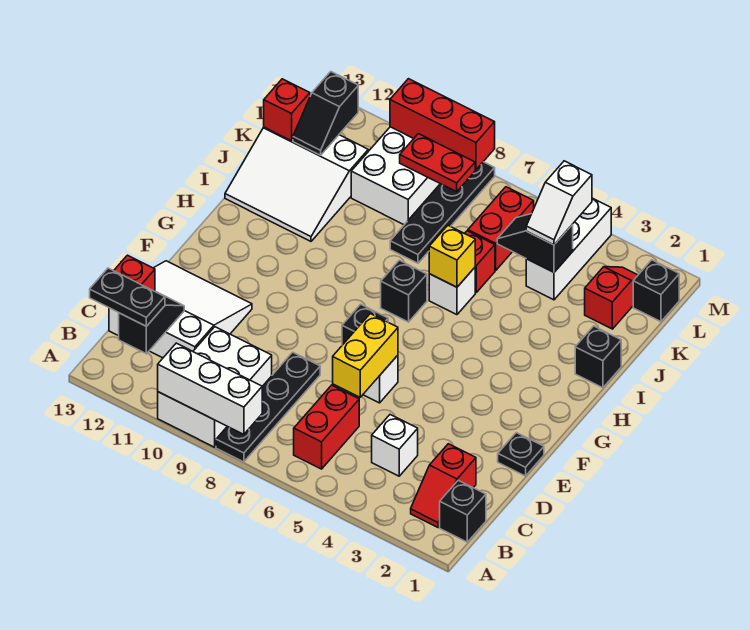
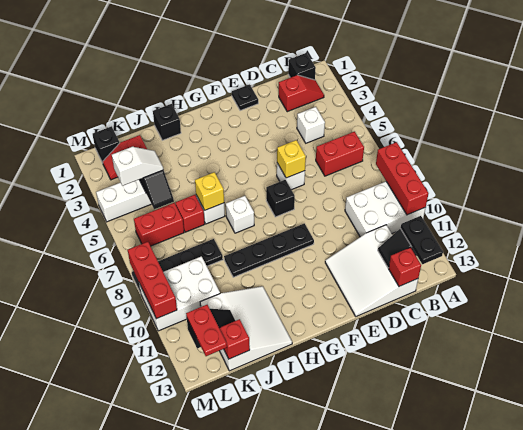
black 1x4 plate [216,352,320,462] -> black 1x4 plate moved to [224,223,314,277]
white 1x3 brick [158,343,262,434] -> red 1x3 brick [376,142,428,215]
yellow 1x2 brick [333,314,398,397] -> yellow 1x1 brick [277,140,306,178]
black 1x1 brick [381,260,427,322] -> white 1x1 brick [226,196,254,233]
red 1x2 plate [400,134,475,192] -> red 1x2 plate moved to [186,305,227,356]

